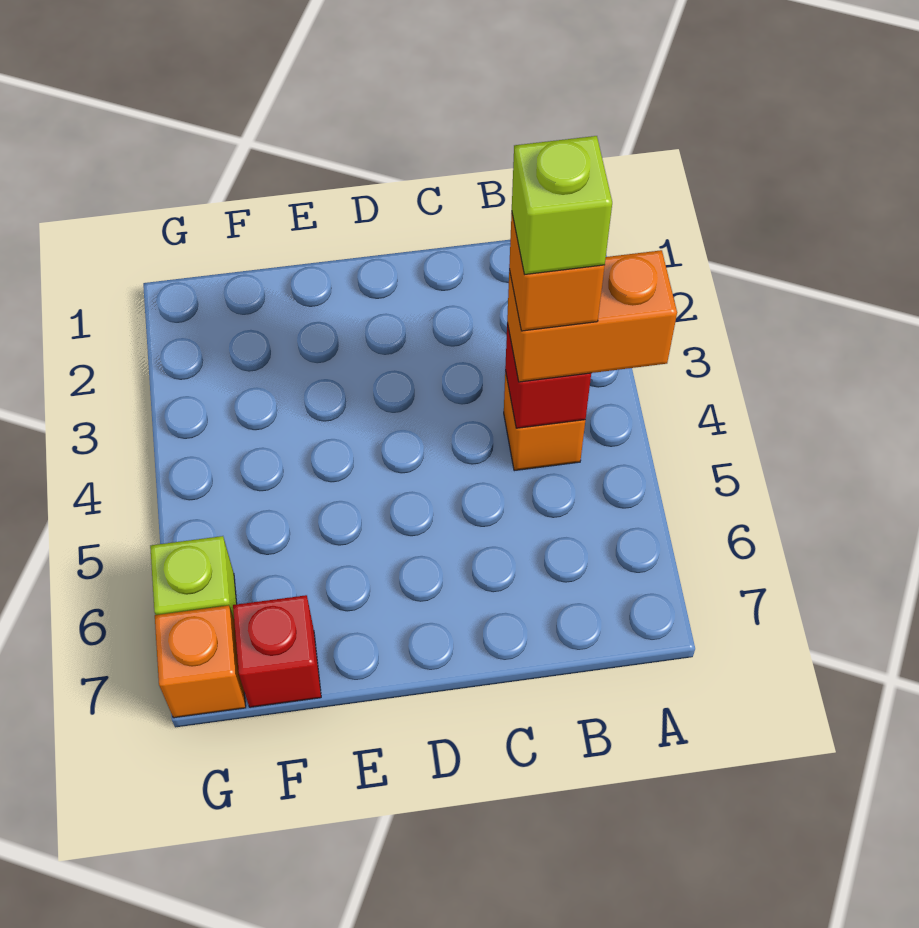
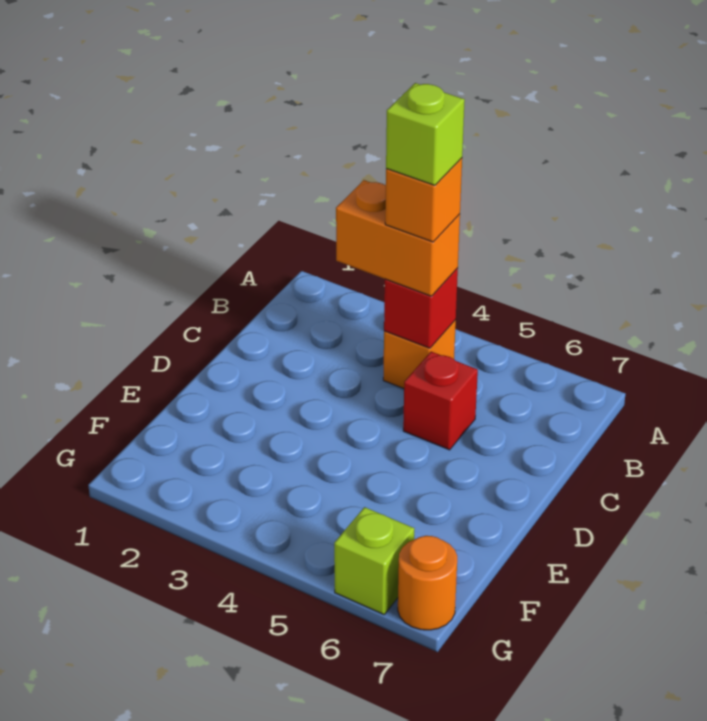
orange 1x2 brick [507,250,677,382] -> orange 1x2 brick turned to [336,180,460,296]
red 1x1 brick [233,595,321,707] -> red 1x1 brick moved to [403,352,478,450]
orange 1x1 brick [155,606,246,718] -> orange 1x1 round brick [398,536,457,630]

